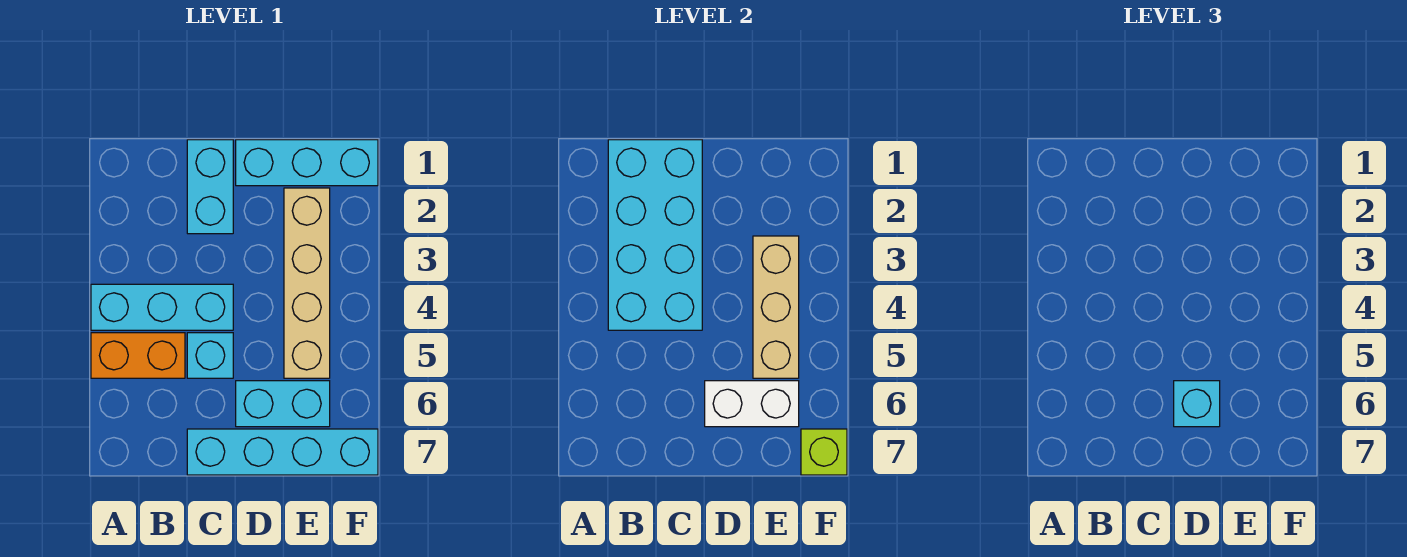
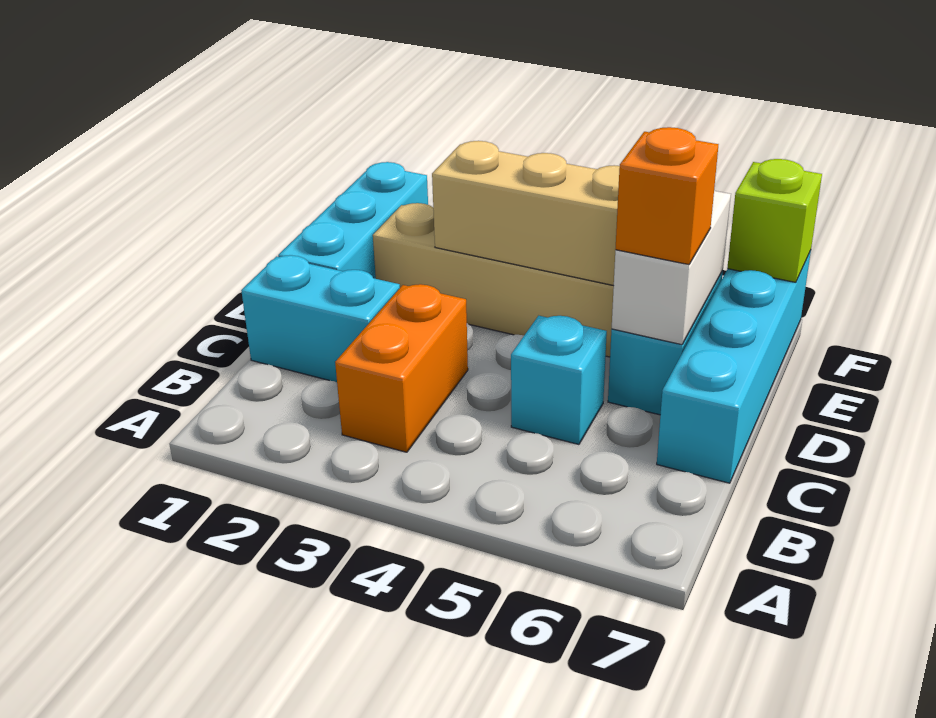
cyan 1x3 brick [91,284,233,330] -> none
orange 1x2 brick [91,333,185,378] -> orange 1x2 brick moved to [335,284,468,452]
cyan 2x4 brick [608,140,702,330] -> none
cyan 1x1 brick [1174,381,1220,427] -> orange 1x1 brick [616,127,718,265]

